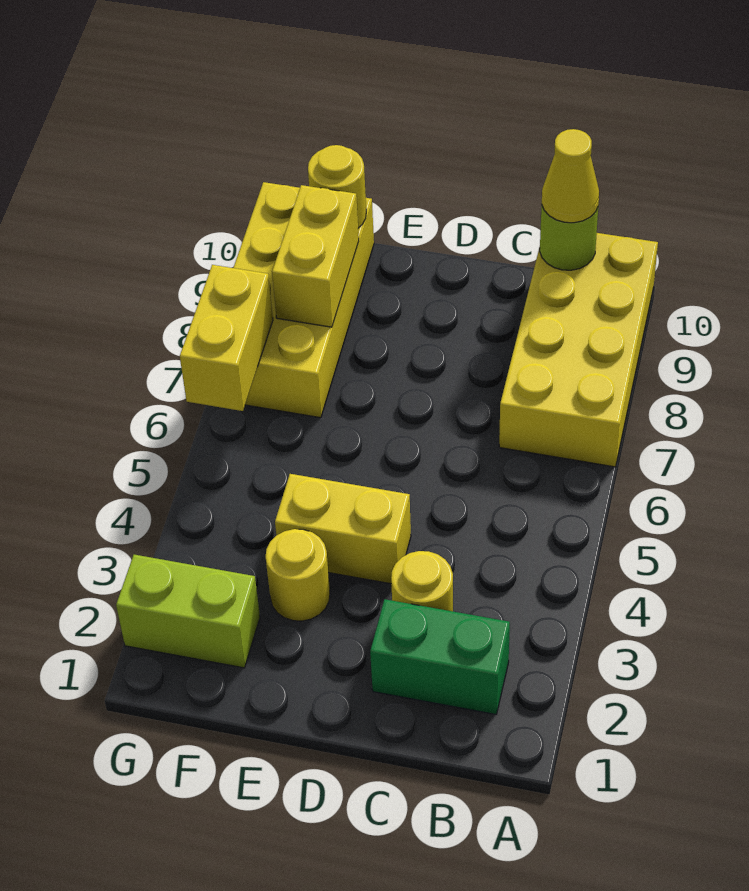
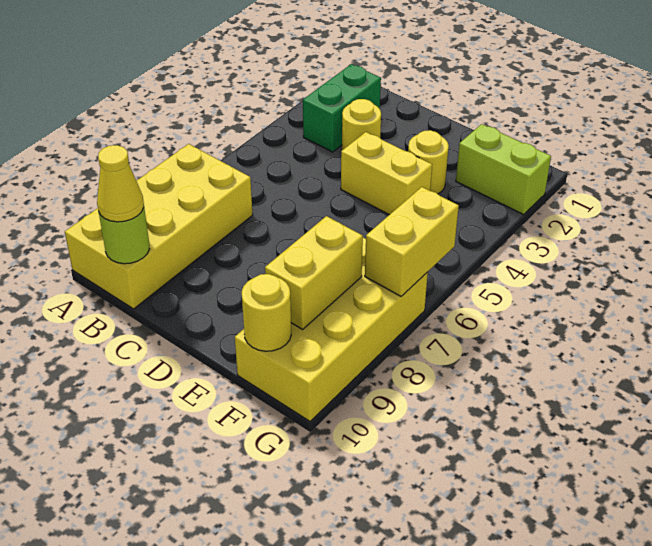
green 1x2 brick [370,599,510,714] -> green 1x2 brick turned to [303,64,381,152]

